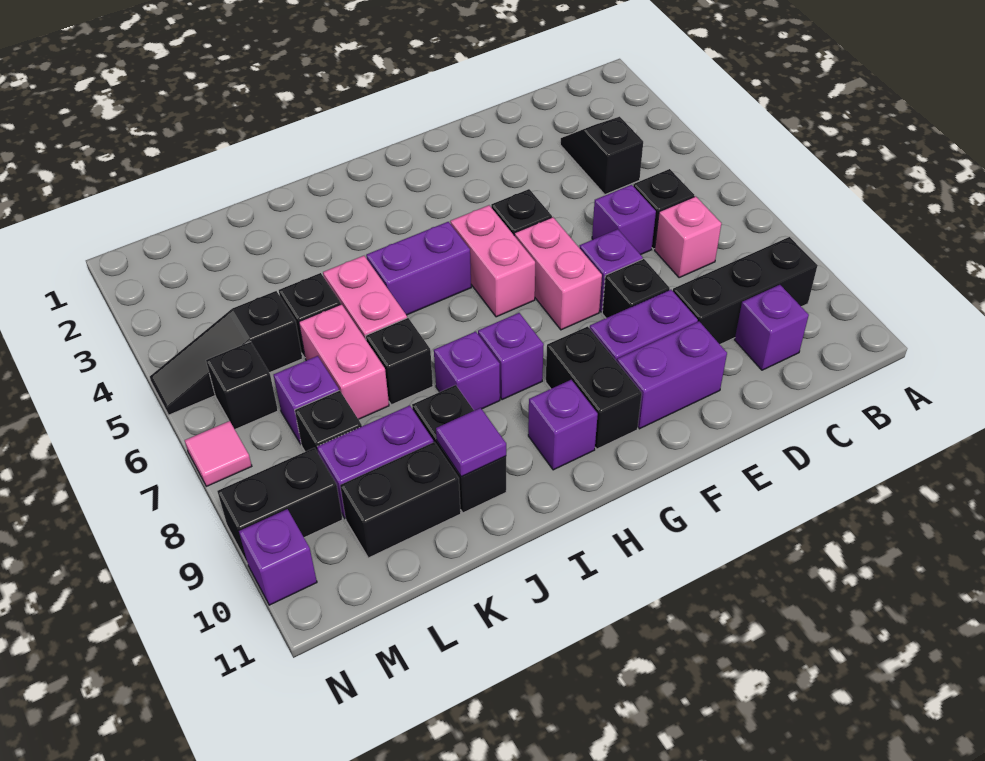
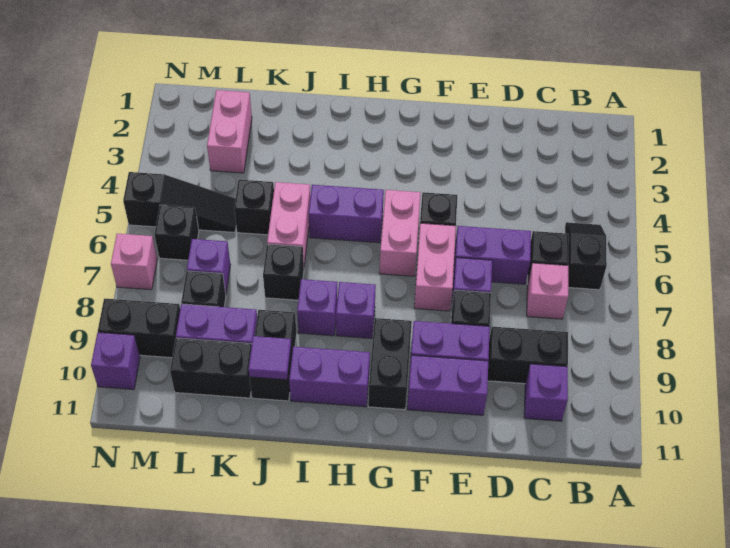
black 1x3 brick [673,237,818,344] -> black 1x2 brick [488,327,568,384]
black 1x2 slope [560,117,643,194] -> black 1x2 slope moved to [565,222,607,290]
purple 1x1 brick [592,185,656,255] -> purple 1x2 brick [453,226,531,284]
purple 1x1 brick [528,380,598,470] -> purple 1x2 brick [289,347,370,407]
pink 1x2 brick [299,304,389,419] -> pink 1x2 brick moved to [207,90,252,173]
black 1x3 slope [150,291,302,415] -> black 1x3 slope turned to [123,172,236,232]
pink 1x1 tile [185,421,252,486] -> pink 1x1 brick [111,234,157,290]

